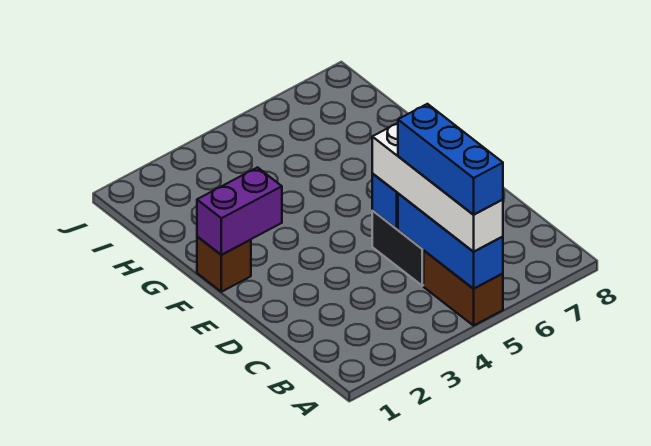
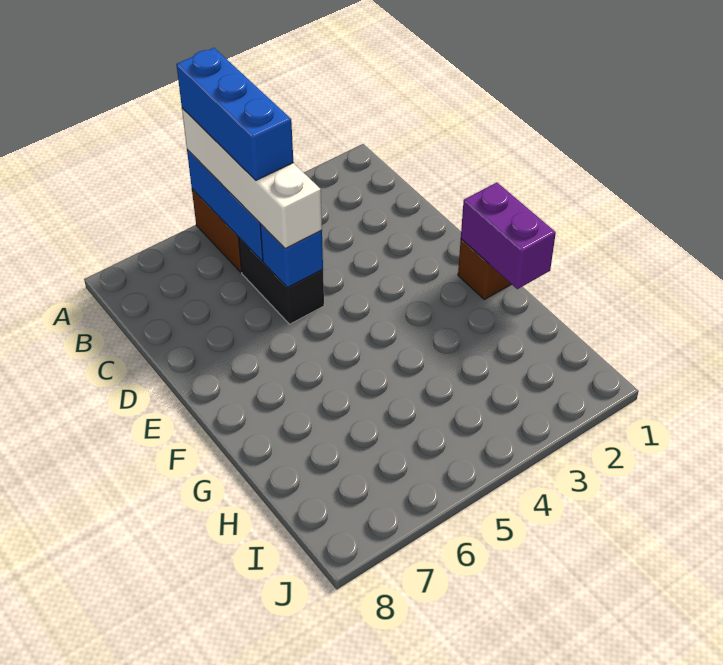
purple 1x2 brick [197,167,282,255] -> purple 1x2 brick turned to [461,182,556,289]

